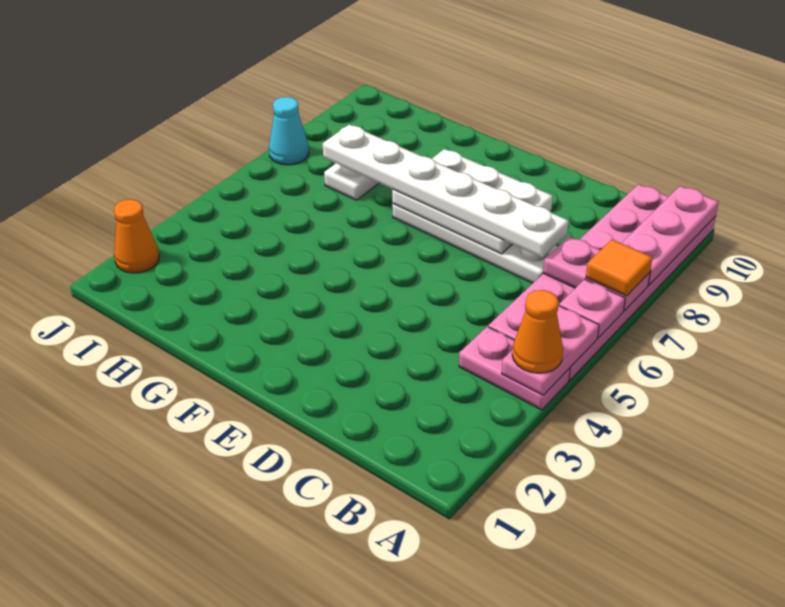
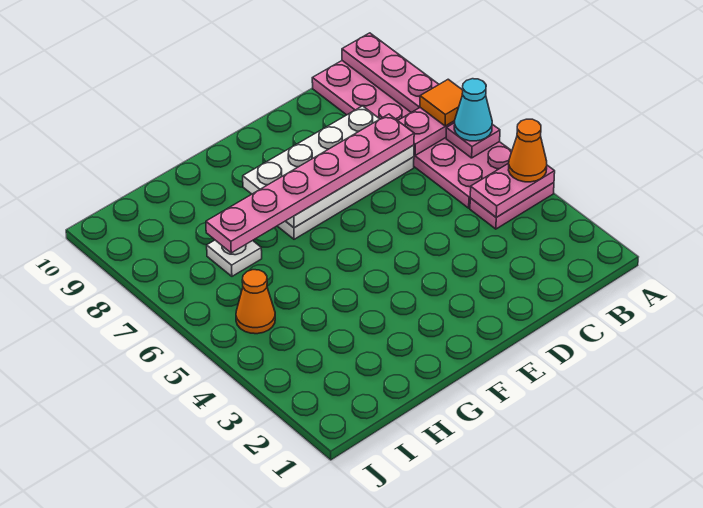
pink 1x2 plate [502,305,599,395] -> pink 1x2 plate turned to [470,163,555,217]
white 1x6 plate [323,125,568,258] -> pink 1x6 plate [206,114,414,253]
white 2x3 plate [392,149,553,254] -> white 2x4 plate [243,106,414,228]
orange 1x1 cone [114,199,159,273] -> orange 1x1 cone moved to [236,270,275,334]
cyan 1x1 cone [269,97,309,165] -> cyan 1x1 cone moved to [454,79,492,141]

